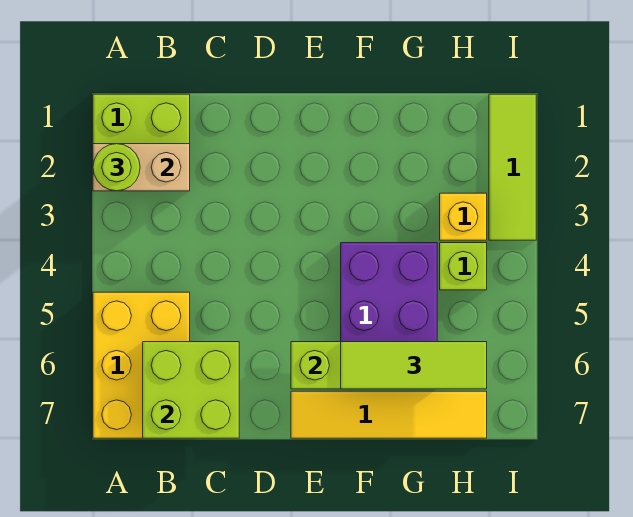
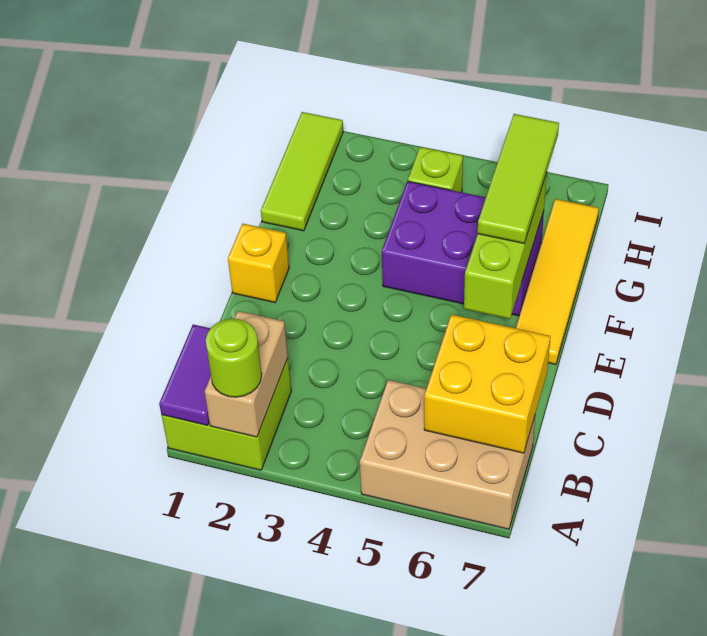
none -> purple 1x2 tile [159,324,211,426]
yellow 2x3 brick [93,292,190,438] -> tan 2x3 brick [360,380,535,529]
lime 2x2 brick [143,342,239,438] -> yellow 2x2 brick [424,314,550,453]
yellow 1x1 brick [440,193,487,240] -> yellow 1x1 brick moved to [228,224,289,302]
lime 1x3 tile [489,94,536,240] -> lime 1x3 tile turned to [261,112,343,231]

